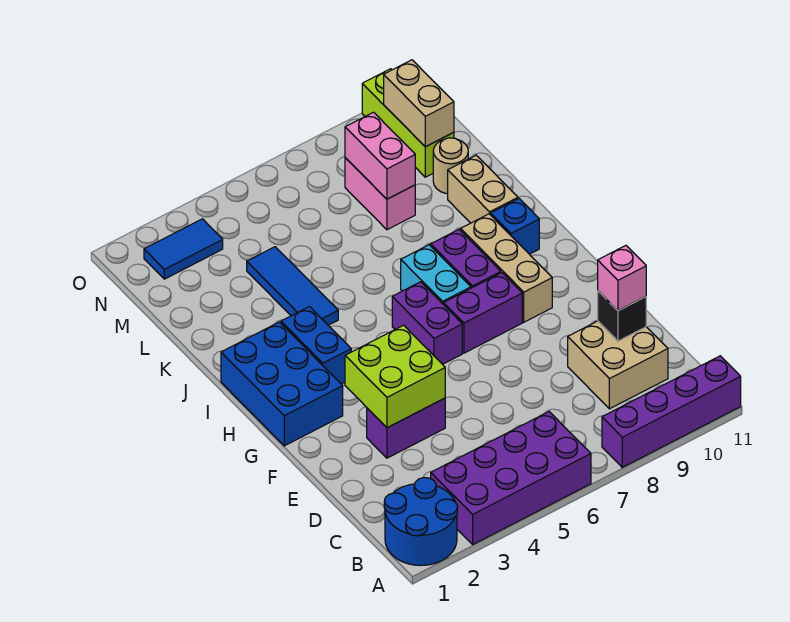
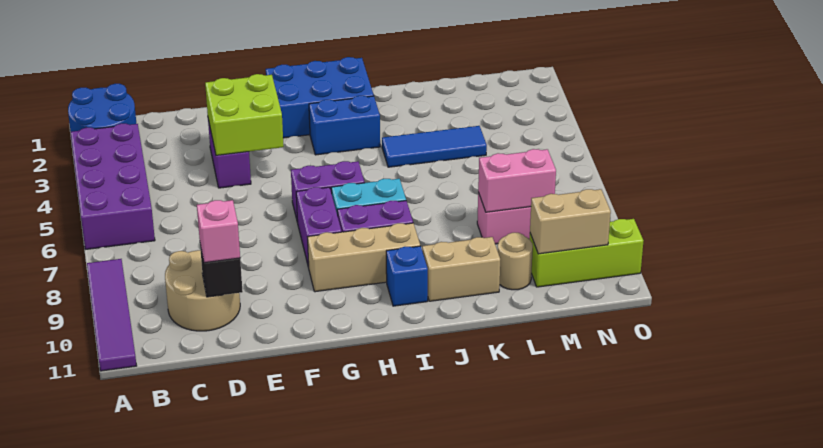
purple 1x4 brick [602,356,741,467] -> purple 1x4 tile [87,259,137,371]
tan 2x2 brick [568,321,668,409] -> tan 2x2 round brick [165,250,240,331]
blue 1x2 tile [144,219,223,279] -> none

